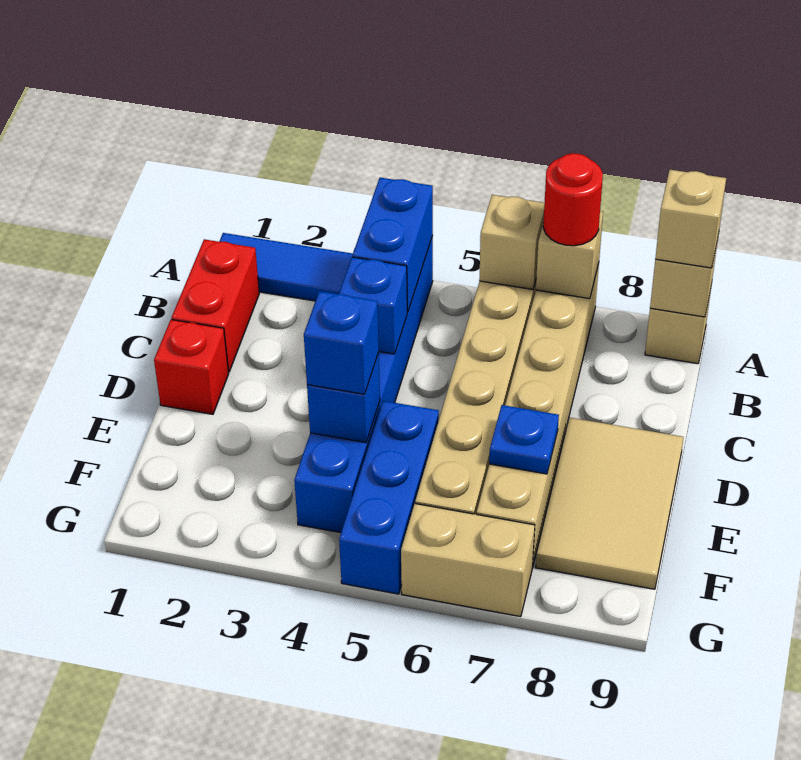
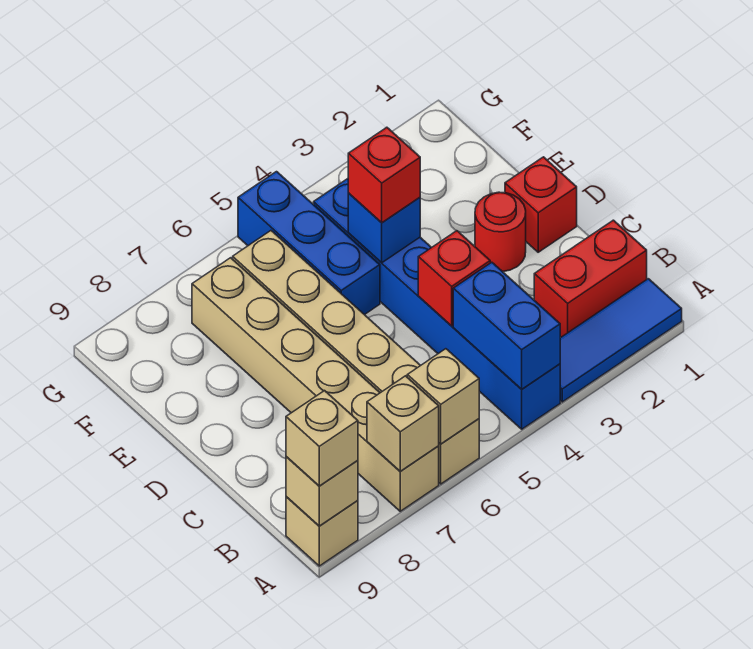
red 1x1 round brick [543,153,603,246] -> red 1x1 round brick moved to [475,192,526,272]
red 1x2 brick [172,239,259,372] -> red 1x2 brick turned to [534,220,647,337]
blue 1x1 brick [339,257,407,354] -> red 1x1 brick [418,231,490,326]
tan 2x3 tile [536,418,683,589] -> none
blue 1x1 brick [304,291,379,394] -> red 1x1 brick [348,127,420,223]
blue 1x1 plate [489,405,559,474] -> none
tan 1x2 brick [401,504,535,617] -> none

